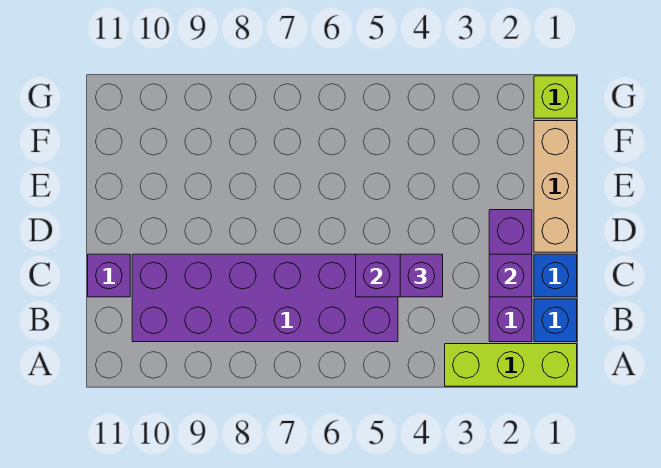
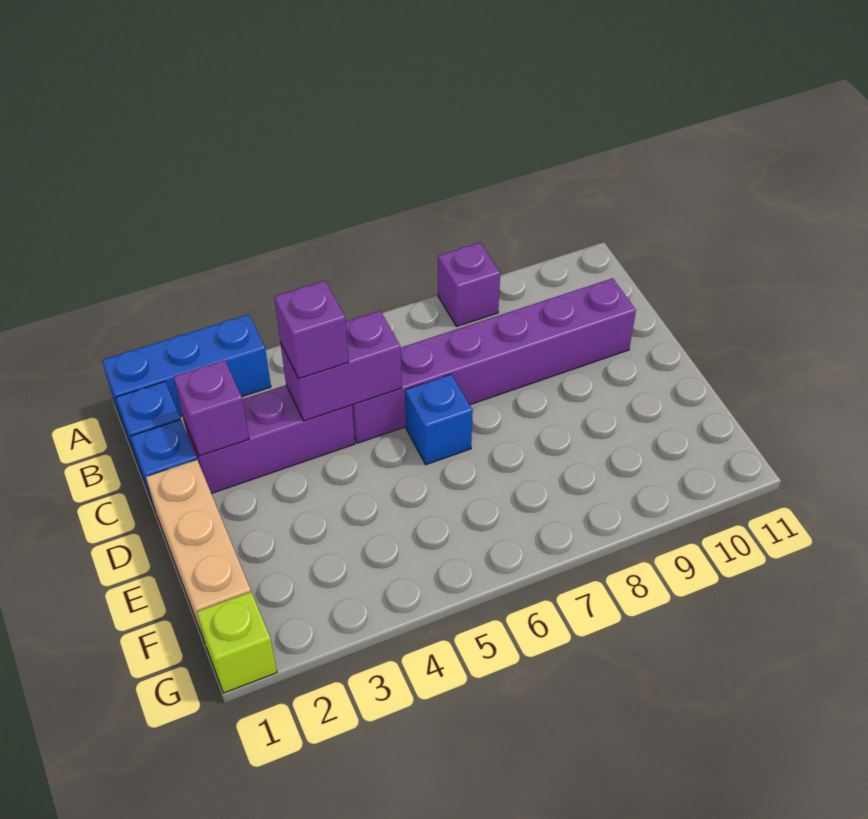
lime 1x3 brick [445,344,577,386] -> blue 1x3 brick [102,314,271,429]
purple 1x3 brick [489,210,532,342] -> purple 1x3 brick turned to [184,385,355,494]
purple 2x6 brick [132,254,398,342] -> purple 1x6 brick [352,278,636,443]
purple 1x1 brick [88,254,130,297] -> purple 1x1 brick moved to [438,243,500,326]
none -> blue 1x1 brick [405,374,473,465]

